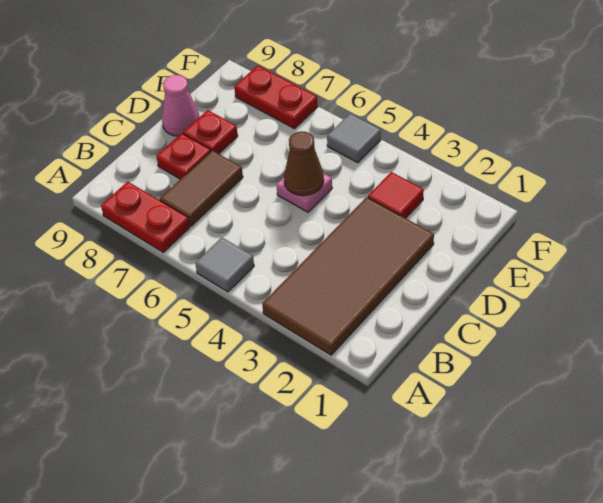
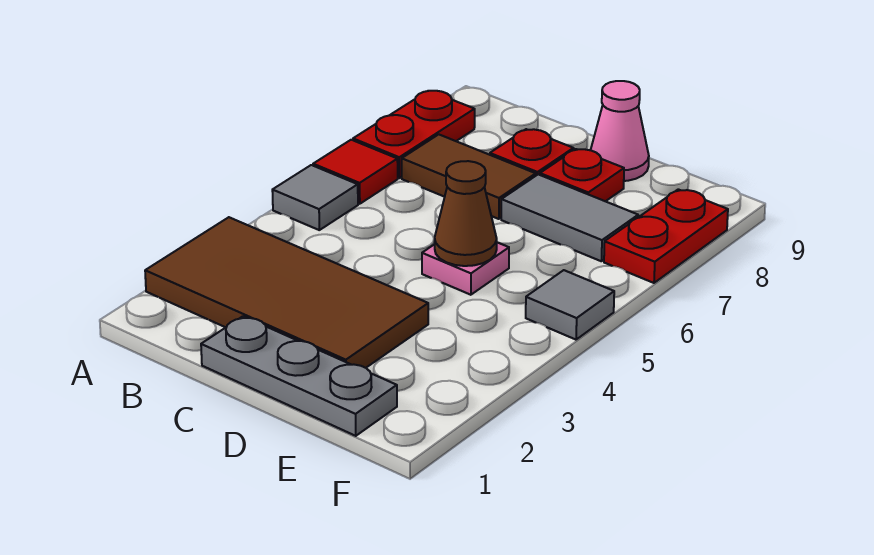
none -> grey 1x3 plate [201,316,397,436]
none -> grey 1x2 tile [501,174,638,261]
red 1x1 tile [368,172,424,218] -> red 1x1 tile moved to [313,140,398,204]

